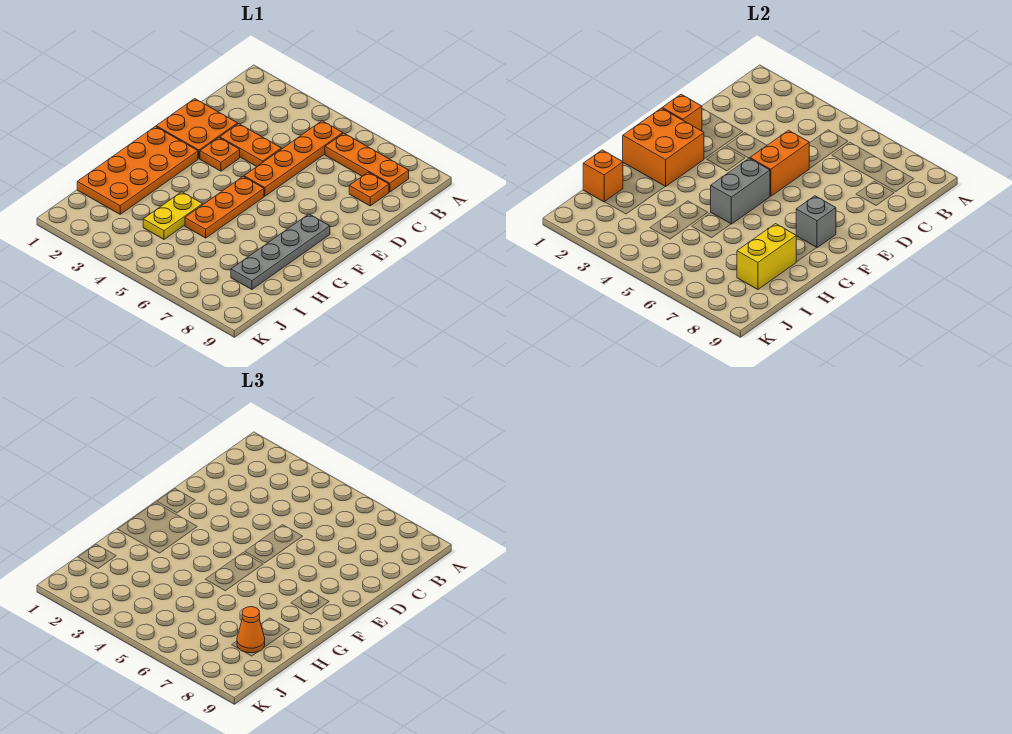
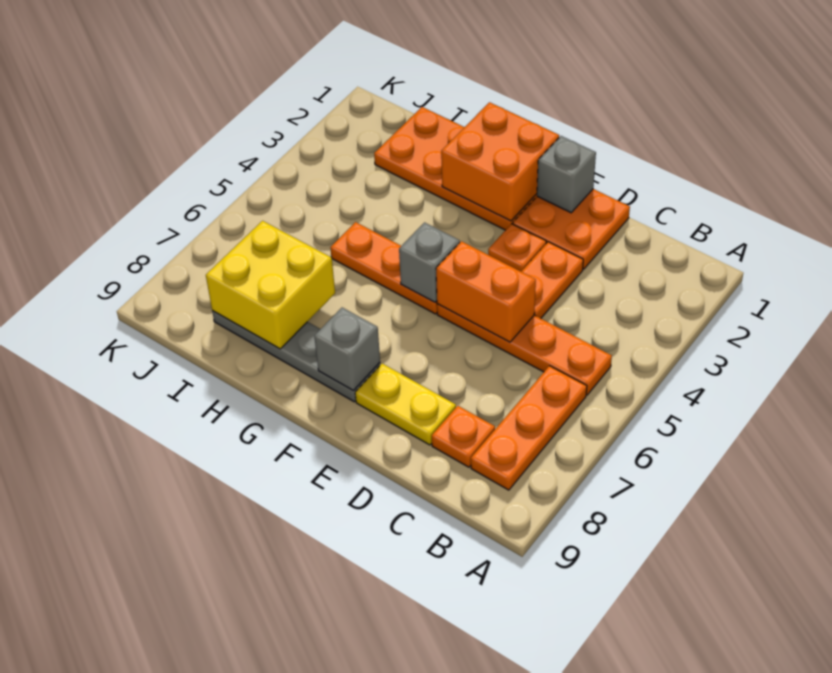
orange 1x1 brick [662,94,702,131] -> grey 1x1 brick [537,136,596,213]
grey 1x2 brick [711,158,770,224] -> grey 1x1 brick [399,222,460,302]
yellow 1x2 plate [143,192,203,239] -> yellow 1x2 plate moved to [355,364,456,445]
yellow 1x2 brick [737,224,796,289] -> yellow 2x2 brick [206,221,335,349]
orange 1x1 brick [583,150,623,202] -> none
orange 1x1 cone [237,607,265,653] -> none

